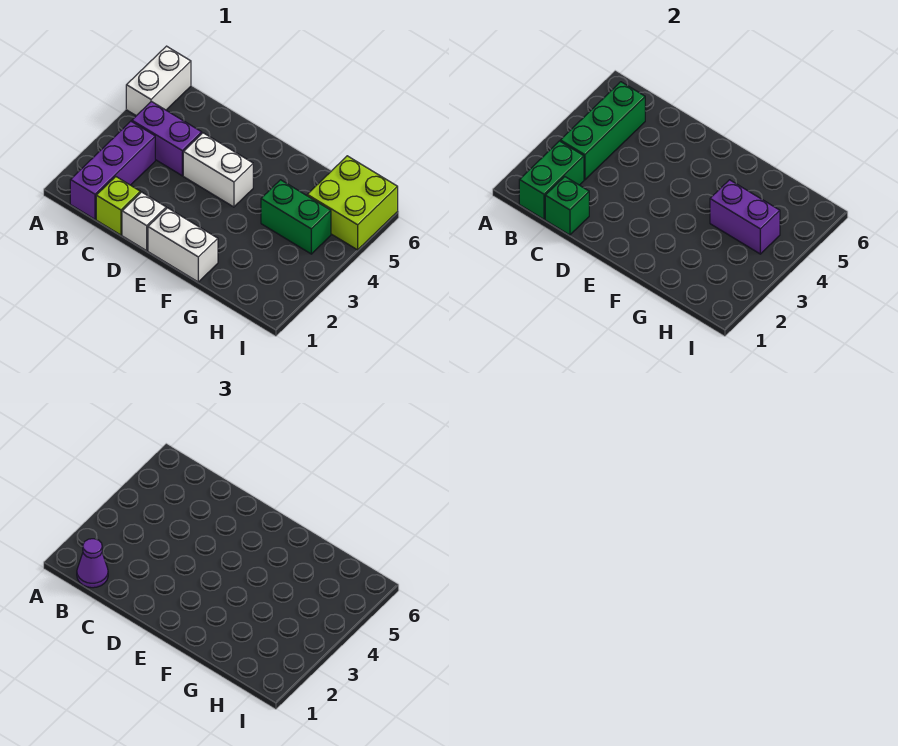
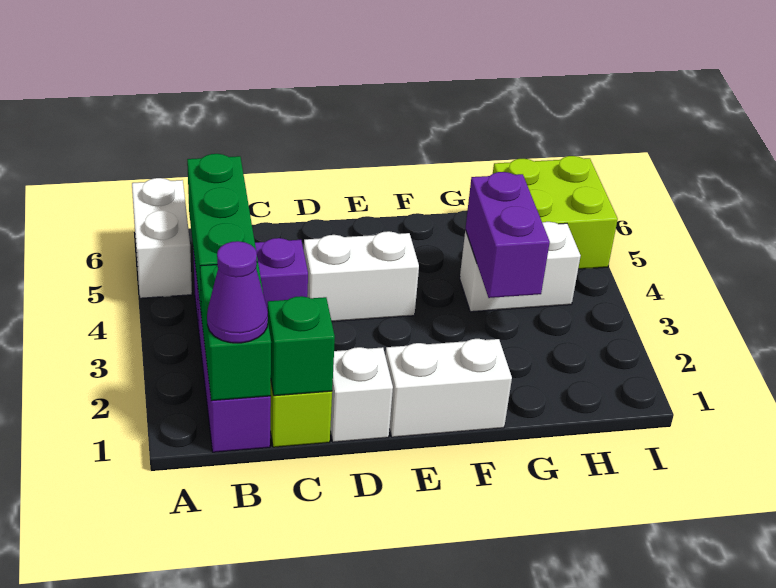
green 1x2 brick [261,180,331,254] -> white 1x2 brick [460,222,581,312]
purple 1x2 brick [710,180,780,254] -> purple 1x2 brick turned to [465,172,550,298]

